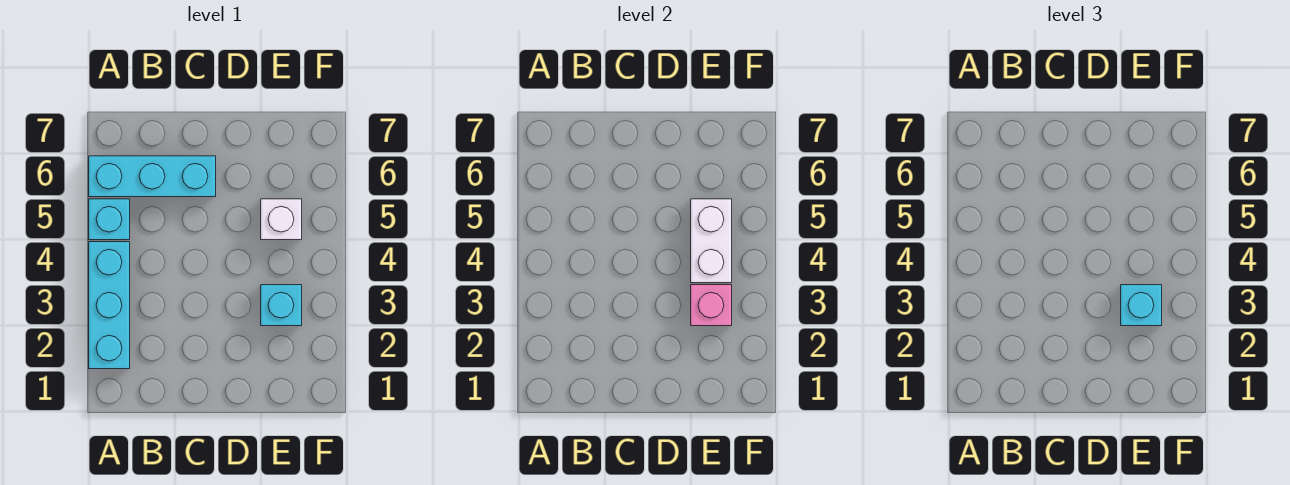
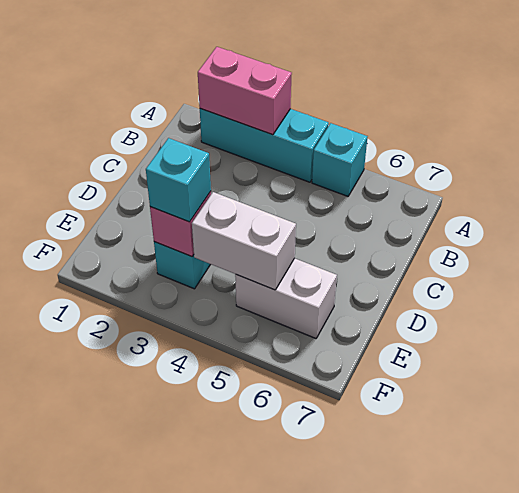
none -> pink 1x2 brick [198,47,292,135]
cyan 1x3 brick [89,156,216,197] -> none
white 1x1 brick [261,199,302,240] -> white 1x2 brick [235,258,337,338]

